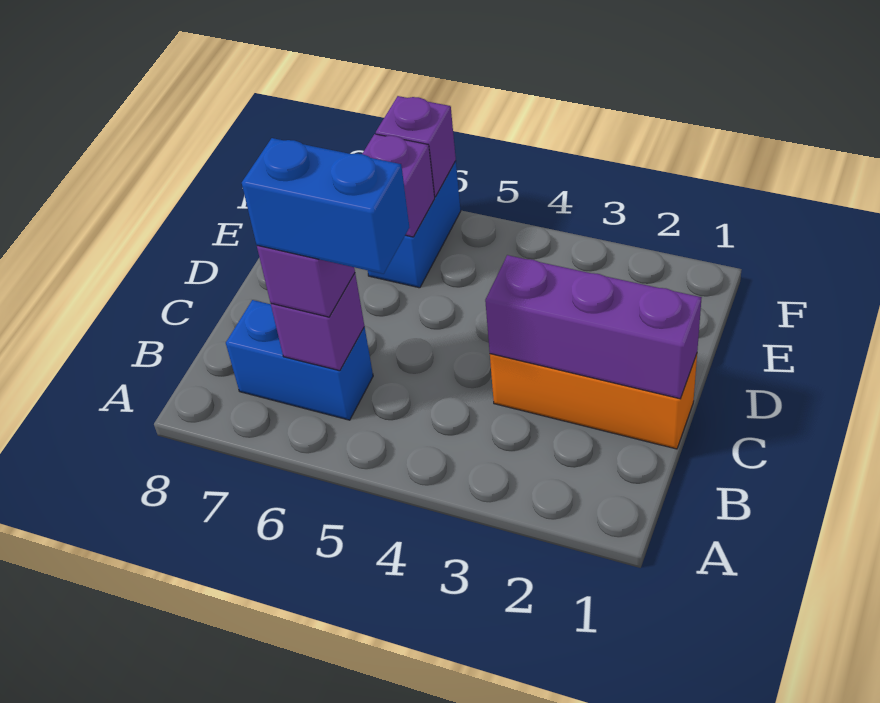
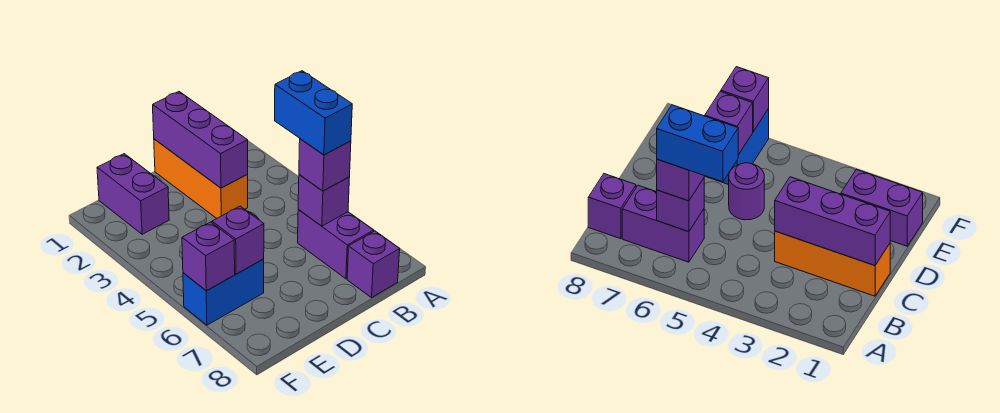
blue 1x2 brick [226,300,373,420] -> purple 1x2 brick [298,210,374,279]
none -> purple 1x1 brick [347,231,400,298]
none -> purple 1x1 round brick [729,163,764,220]
none -> purple 1x2 brick [97,154,169,234]

